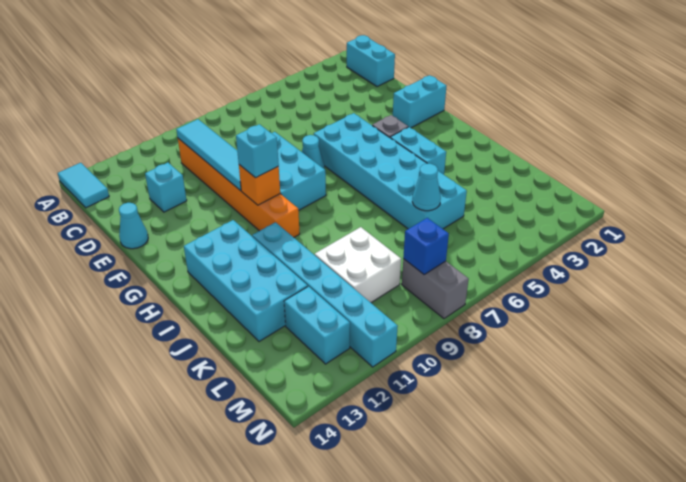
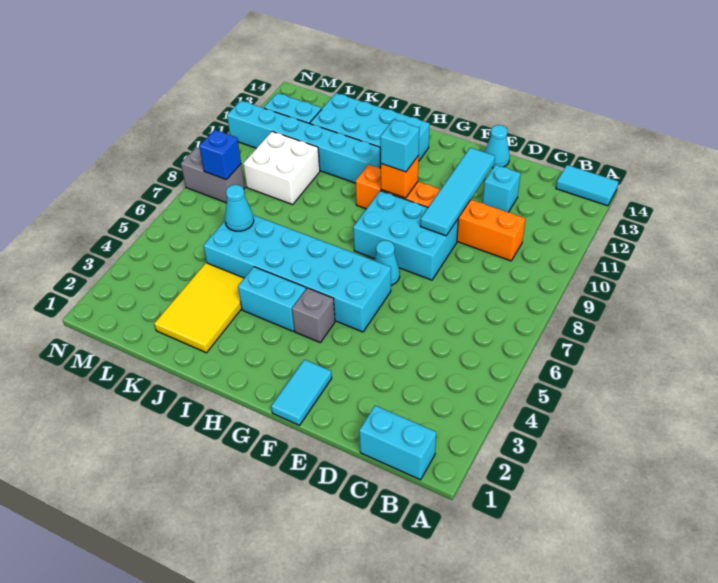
cyan 1x4 tile [176,119,241,191] -> cyan 1x4 tile turned to [420,148,495,236]
cyan 1x2 brick [393,75,446,128] -> cyan 1x2 tile [271,360,332,425]
none -> yellow 2x3 tile [154,263,244,353]

